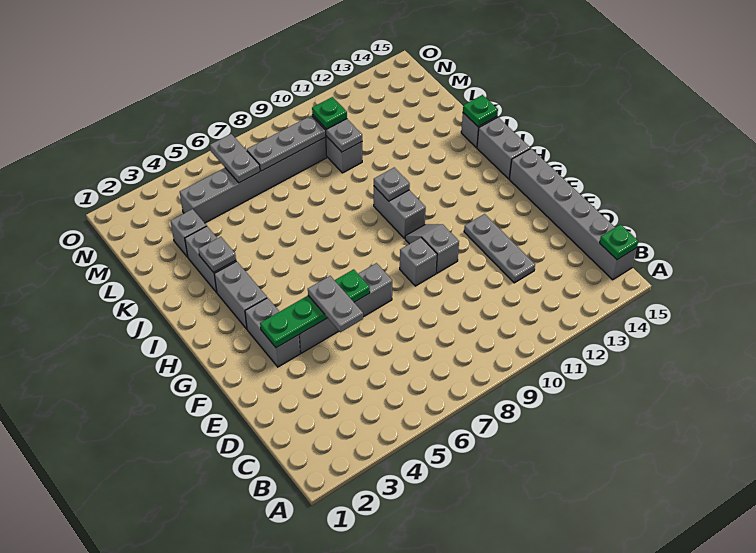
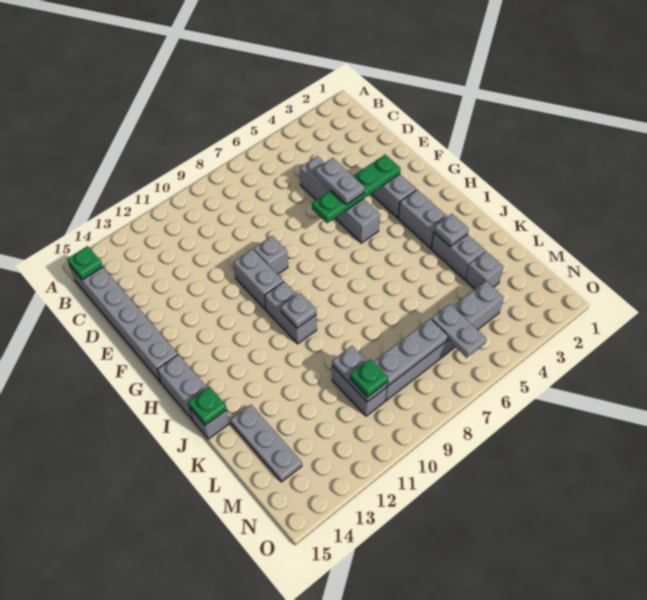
grey 1x3 plate [464,214,535,283] -> grey 1x3 plate moved to [230,405,302,482]
grey 1x4 brick [299,263,392,353] -> grey 1x4 brick turned to [300,156,380,243]
grey 1x2 slope [405,224,459,273] -> grey 1x2 brick [233,249,283,310]

